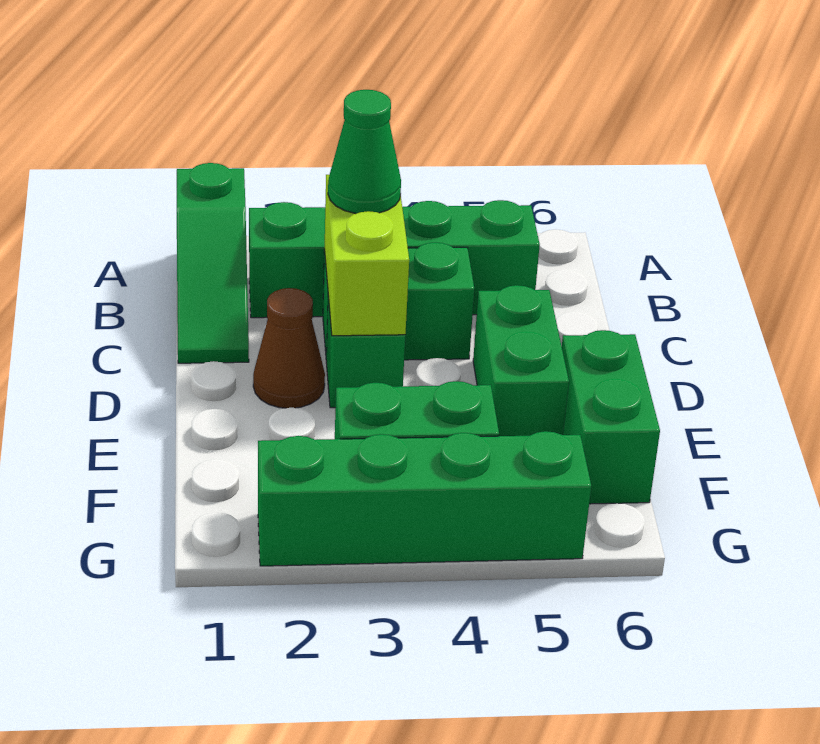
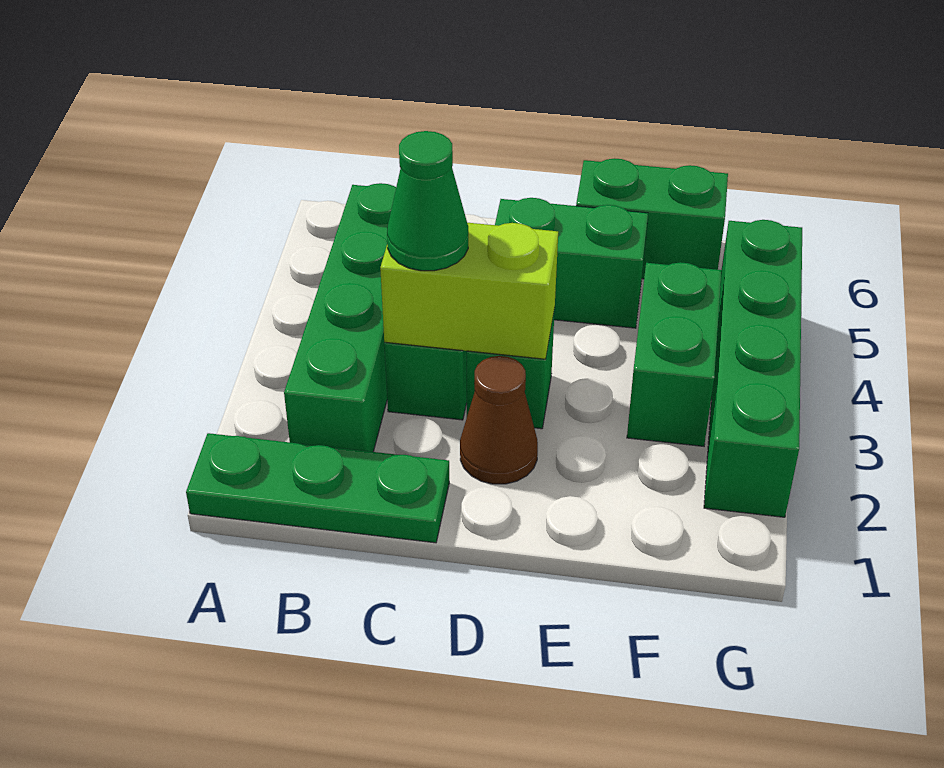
green 1x3 slope [177,163,249,363] -> green 1x3 plate [186,433,449,543]

